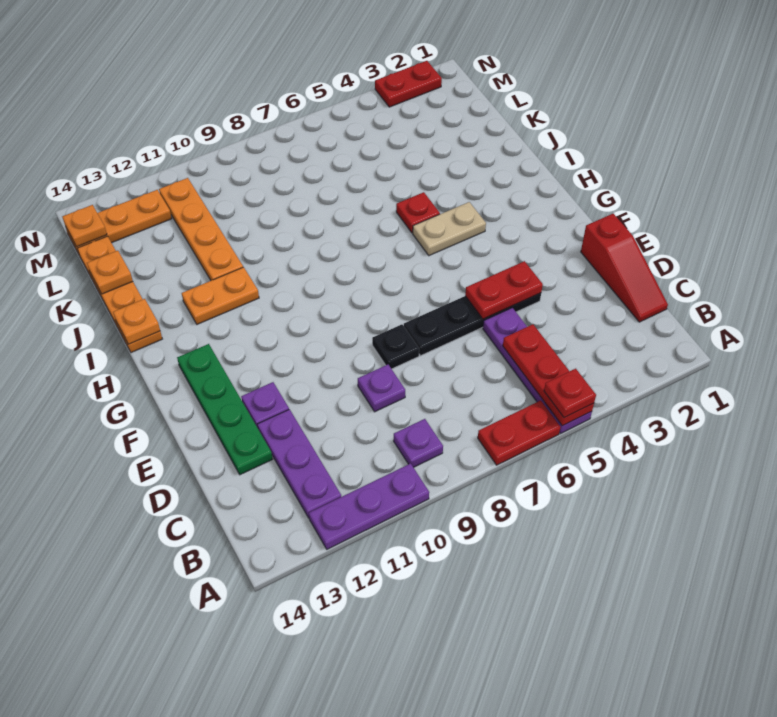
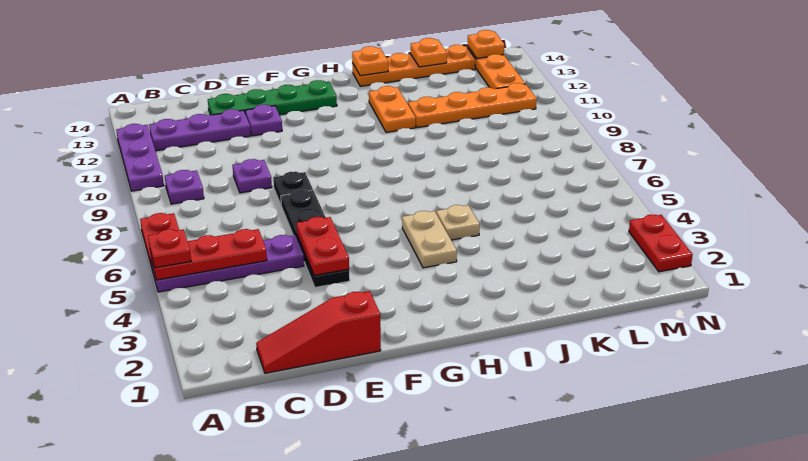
red 1x1 plate [396,192,440,233] -> tan 1x1 plate [436,205,480,240]

